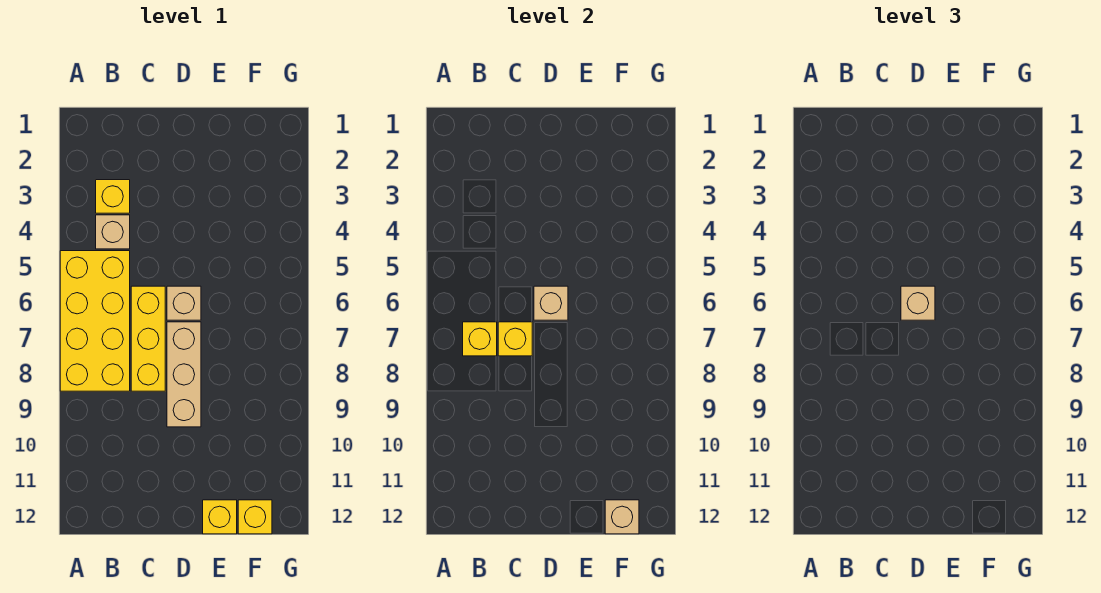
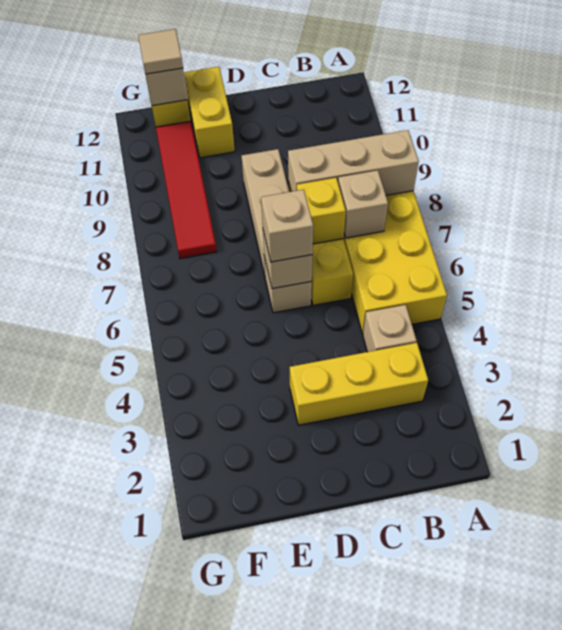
none -> tan 1x3 brick [288,130,419,195]
yellow 1x1 brick [96,180,130,213] -> yellow 1x3 brick [290,343,428,425]
yellow 1x1 brick [463,322,497,356] -> tan 1x1 brick [338,170,388,238]
yellow 1x1 brick [203,500,237,534] -> yellow 1x2 brick [184,67,235,158]
none -> red 1x4 tile [156,121,217,259]
none -> tan 1x1 tile [138,29,183,74]

